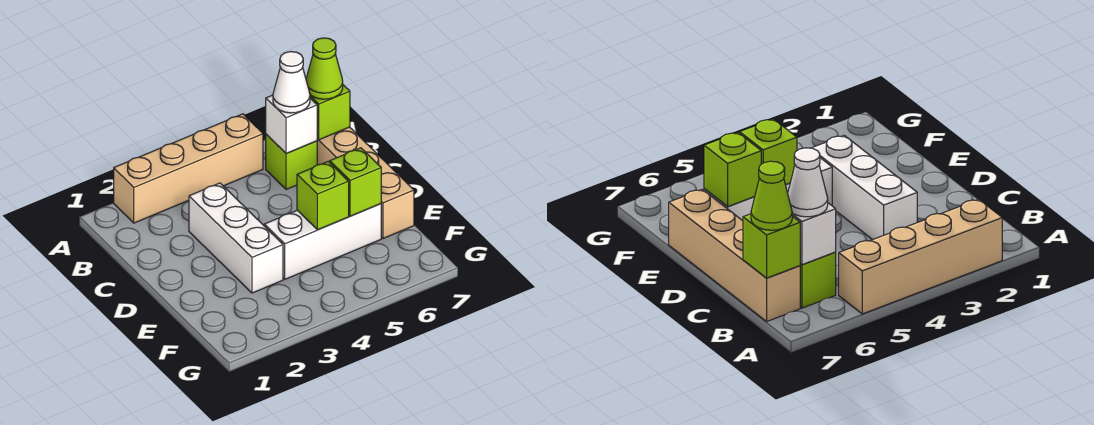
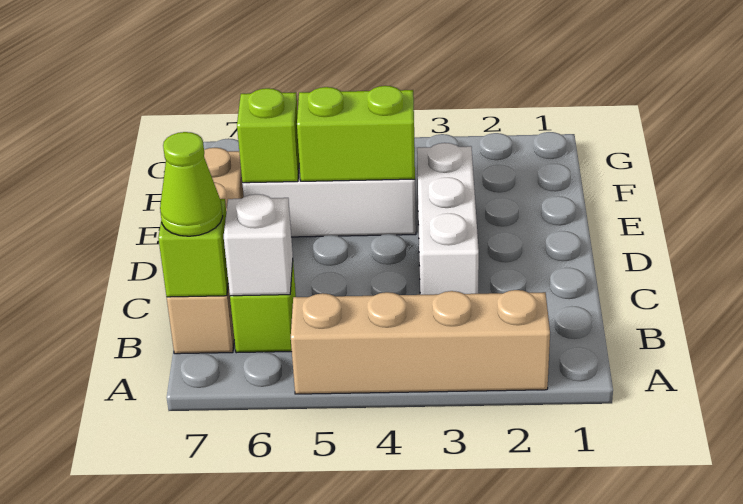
white 1x1 cone [273,52,310,113] -> none
lime 1x1 brick [297,162,349,230] -> lime 1x2 brick [297,86,415,181]

